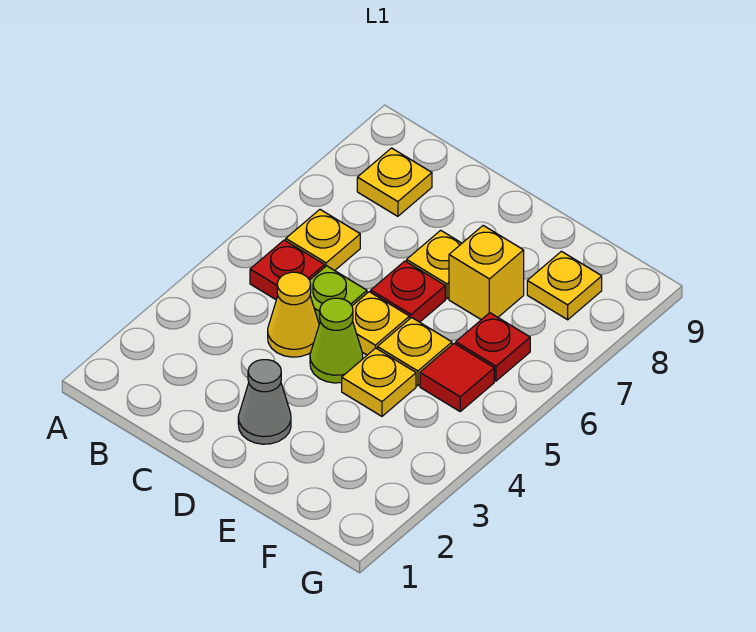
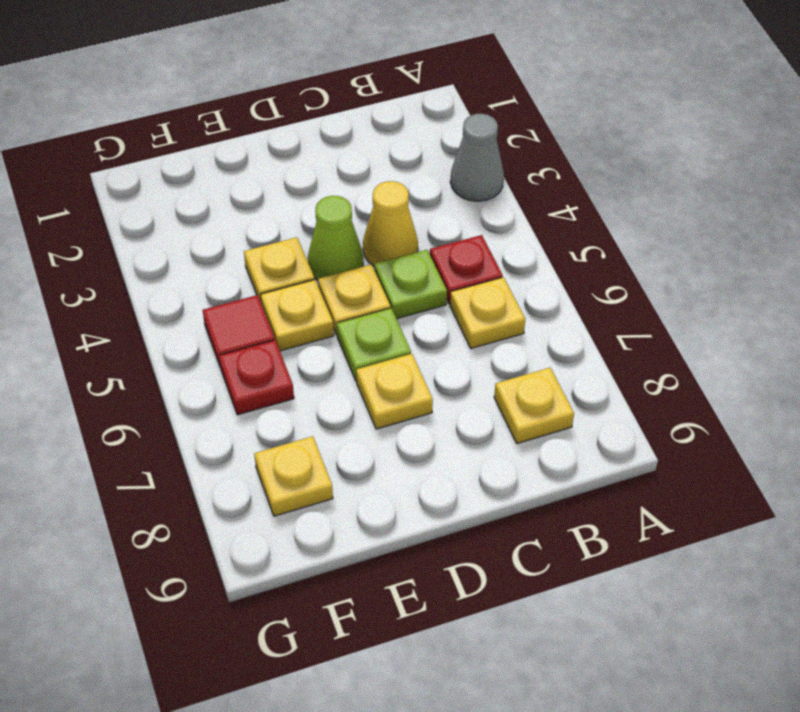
grey 1x1 cone [238,360,291,444] -> grey 1x1 cone moved to [450,114,504,201]
red 1x1 plate [371,261,445,322] -> lime 1x1 plate [337,308,411,381]
yellow 1x1 brick [449,226,524,320] -> none

